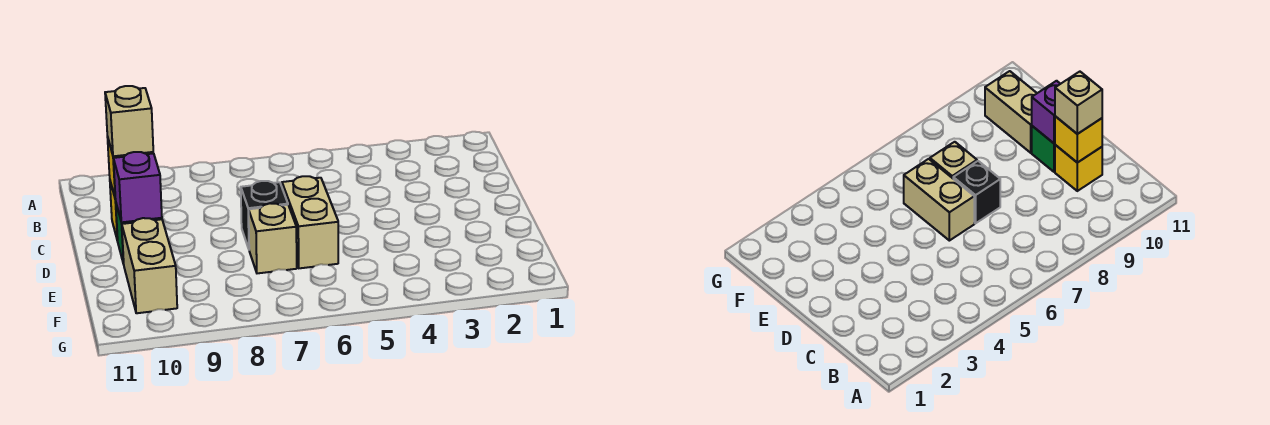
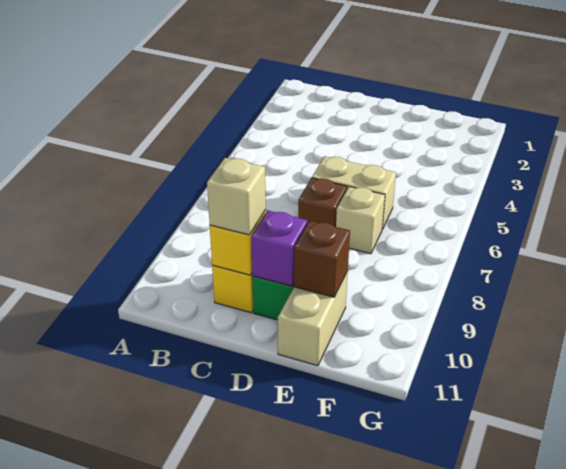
black 1x1 brick [241,181,288,249] -> brown 1x1 brick [298,178,347,227]
tan 1x2 brick [122,218,177,313] -> tan 1x2 brick turned to [278,271,348,366]
none -> brown 1x1 brick [294,221,350,297]

